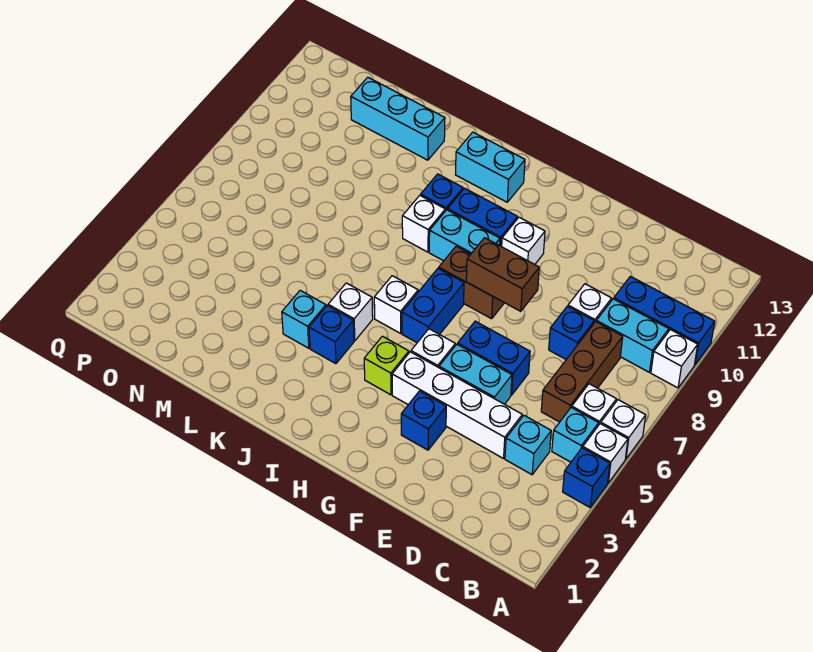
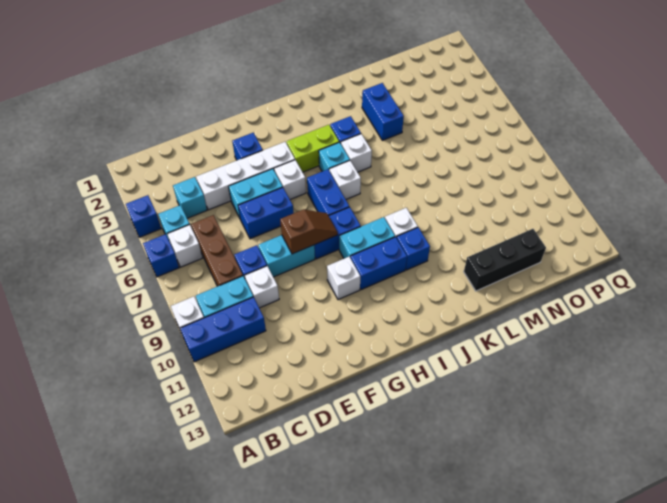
white 1x1 brick [583,424,628,483] -> none
white 1x1 brick [601,400,646,459] -> blue 1x1 brick [143,234,179,277]
brown 1x2 brick [466,238,539,311] -> brown 1x2 slope [280,209,338,254]
brown 1x2 brick [439,246,504,319] -> blue 1x2 brick [314,207,361,259]
lime 1x1 brick [364,336,409,395] -> lime 1x2 brick [287,125,339,172]
cyan 1x2 brick [455,132,525,202] -> cyan 1x2 brick moved to [258,235,315,277]
cyan 1x1 brick [282,290,326,348] -> cyan 1x1 brick moved to [319,142,350,171]
none -> blue 1x2 brick [362,83,404,140]
cyan 1x3 brick [351,77,445,160] -> black 1x3 brick [464,229,546,291]

